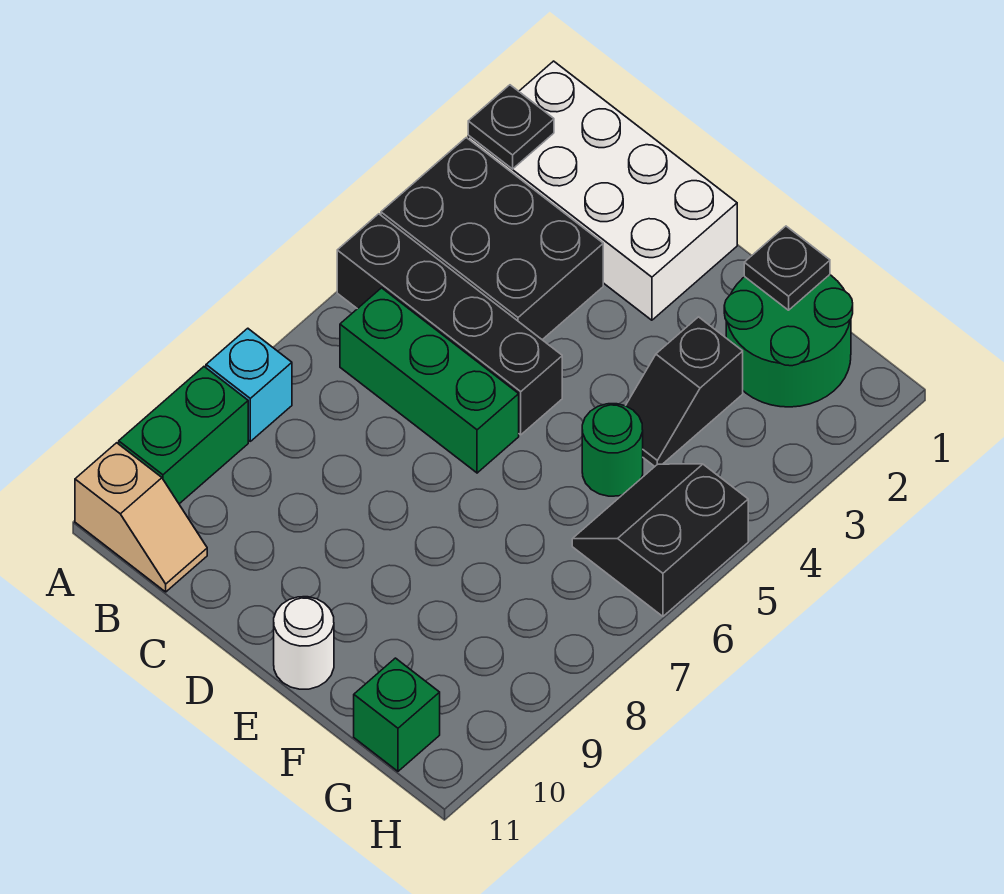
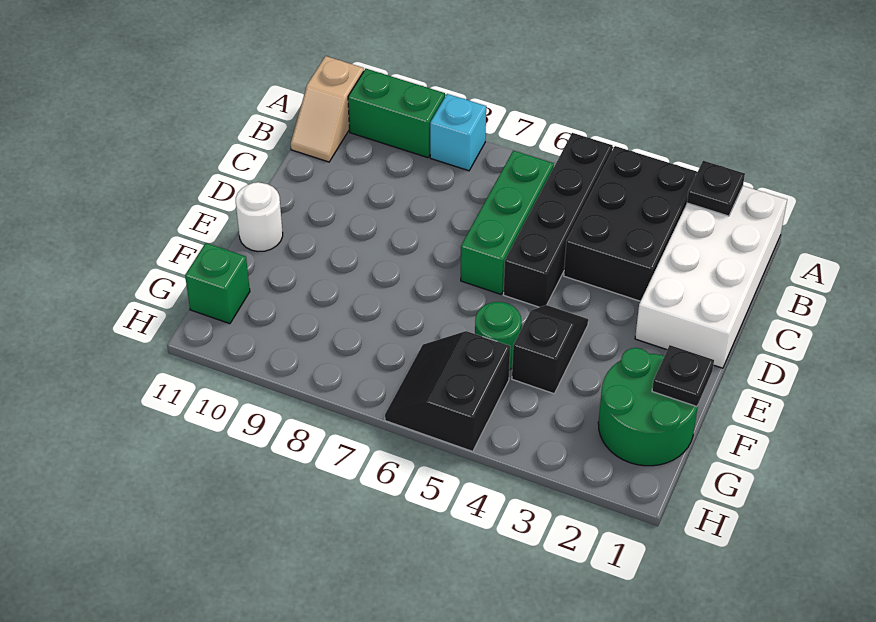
black 1x2 slope [626,317,743,466] -> black 1x2 slope turned to [512,305,588,394]
black 2x2 slope [572,464,748,616] -> black 2x2 slope turned to [385,331,510,451]

